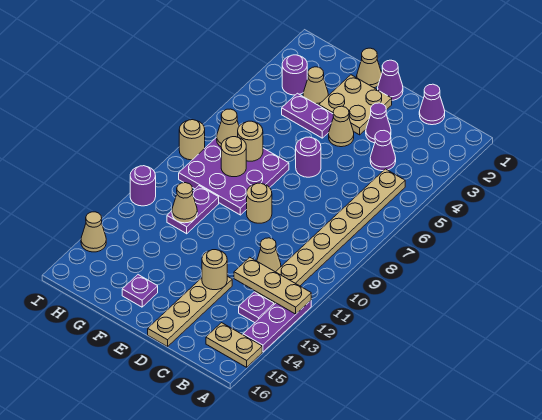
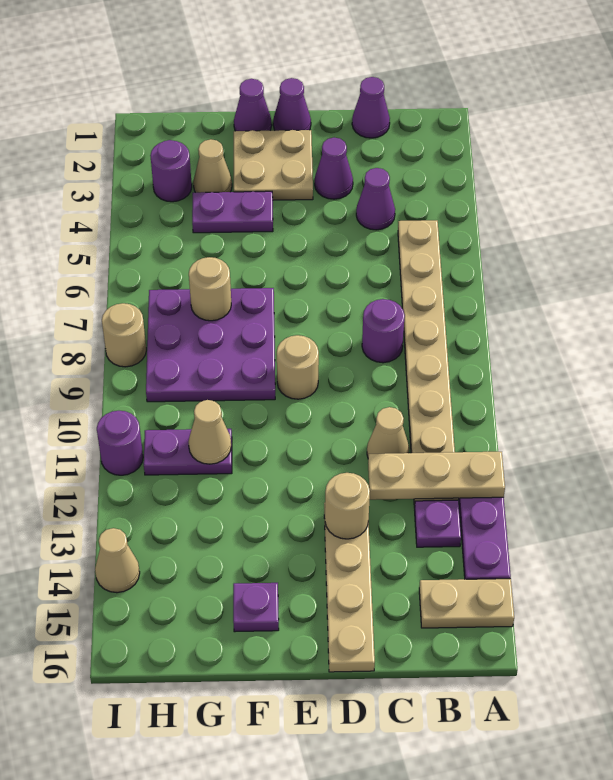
tan 1x1 cone [329,106,354,147] -> none
purple 1x1 round brick [296,137,321,177] -> purple 1x1 round brick moved to [362,299,405,363]
tan 1x1 cone [357,48,382,88] -> purple 1x1 cone [234,79,272,131]
tan 1x1 round brick [221,137,246,177] -> none
purple 1x2 plate [167,186,219,234] -> purple 1x2 plate turned to [144,429,232,475]
tan 1x1 cone [217,109,239,147] -> none

